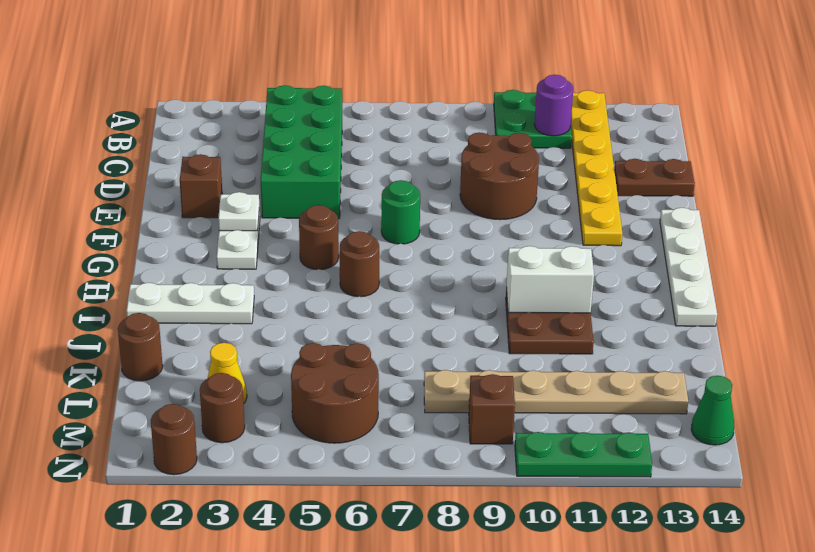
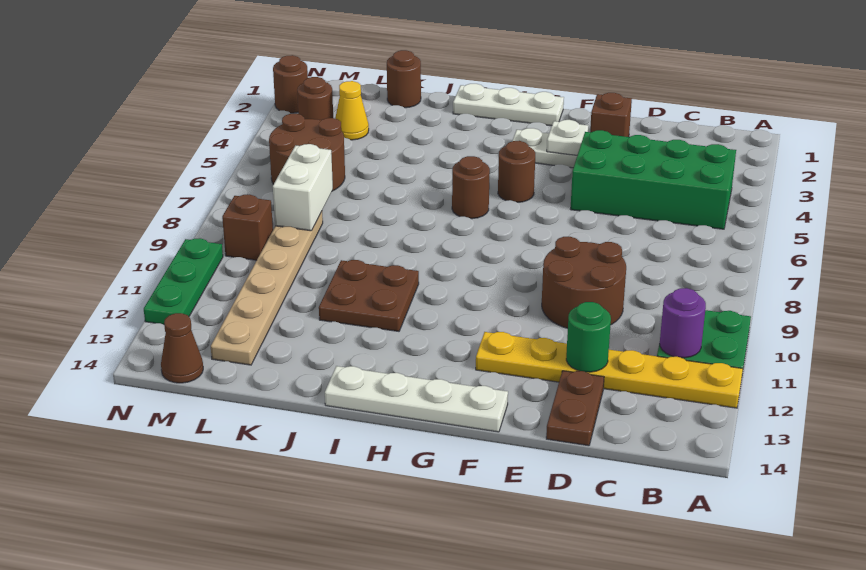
green 1x1 round brick [381,180,420,244] -> green 1x1 round brick moved to [566,302,611,372]
white 1x3 plate [126,283,254,324] -> white 1x3 plate turned to [453,84,564,126]
white 1x2 brick [506,246,594,313] -> white 1x2 brick moved to [273,144,333,231]
green 1x1 cone [691,376,734,445] -> brown 1x1 cone [161,313,203,383]

